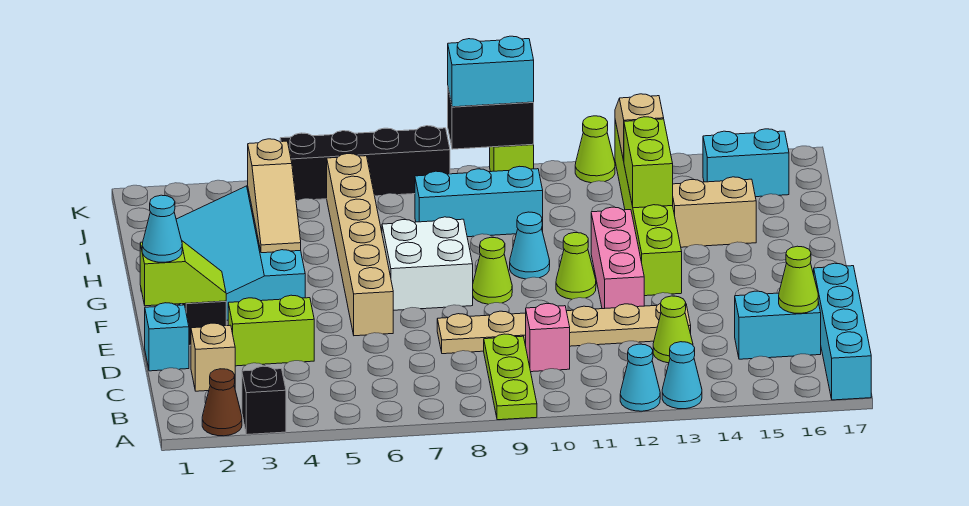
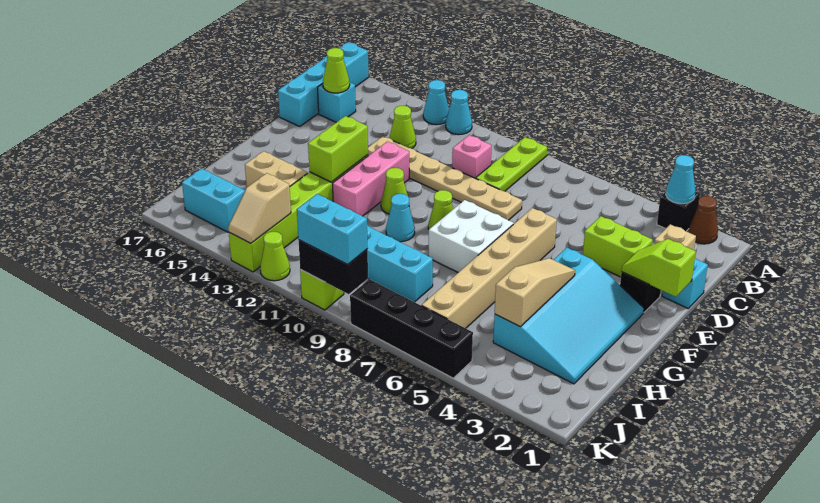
cyan 1x2 brick [735,291,821,359] -> cyan 1x1 brick [318,82,356,122]
cyan 1x1 cone [142,195,182,262] -> cyan 1x1 cone moved to [666,155,695,204]
lime 1x2 brick [624,117,673,208] -> lime 1x2 brick moved to [308,116,368,182]

